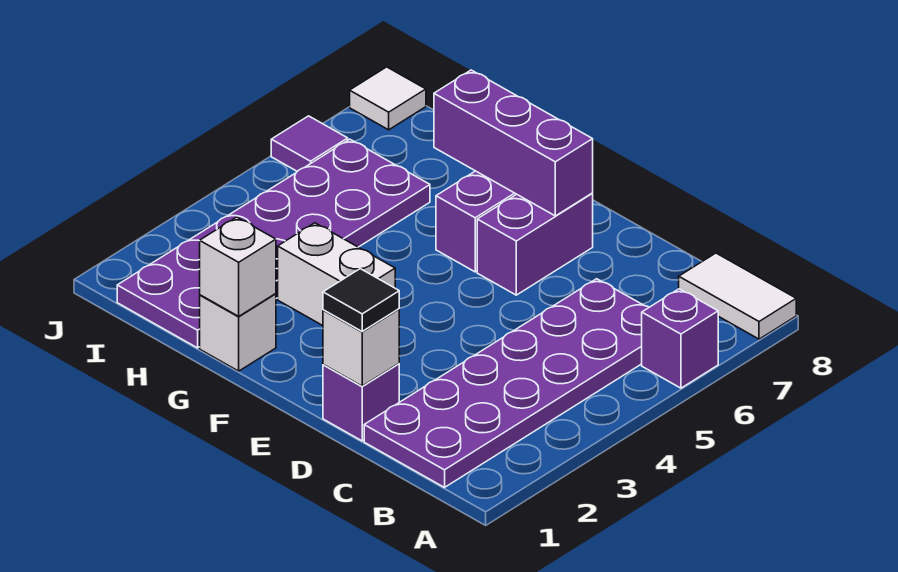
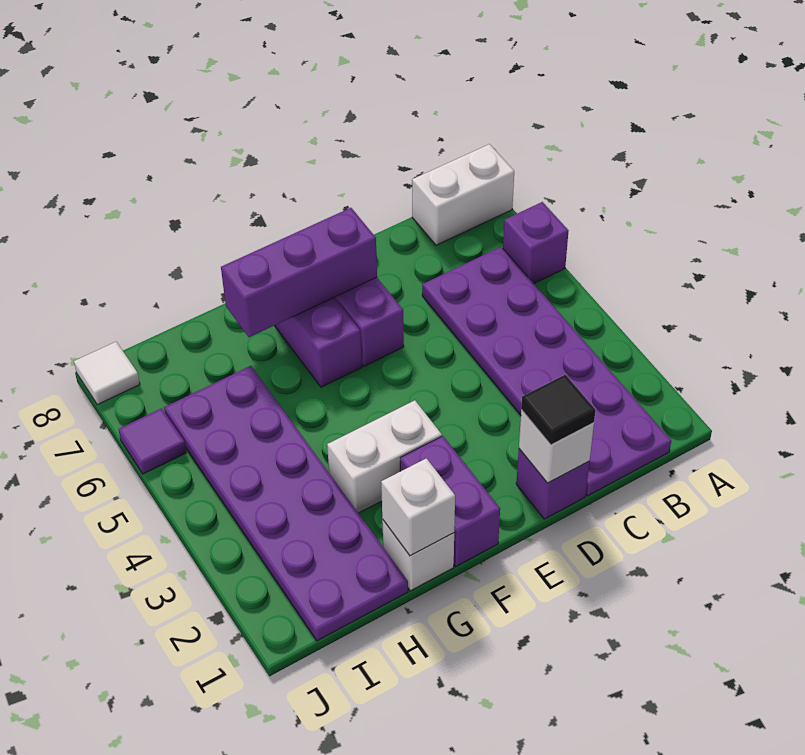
white 1x2 tile [679,253,796,339] -> white 1x2 brick [412,144,514,245]
none -> purple 1x2 brick [400,436,500,566]

